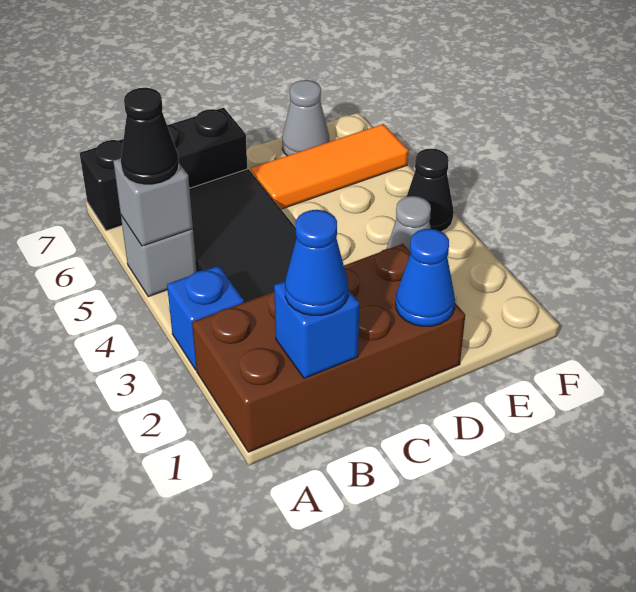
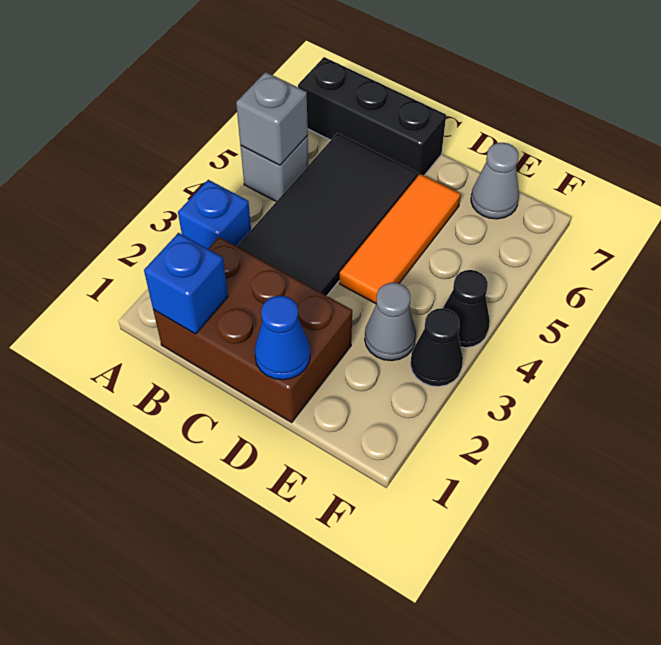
brown 2x4 brick [192,244,465,452] -> brown 2x3 brick [153,237,352,422]
black 1x1 cone [121,88,179,185] -> black 1x1 cone moved to [410,308,463,387]
blue 1x1 cone [285,210,348,315] -> none
orange 1x3 tile [251,124,408,209] -> orange 1x3 tile turned to [340,174,461,304]

